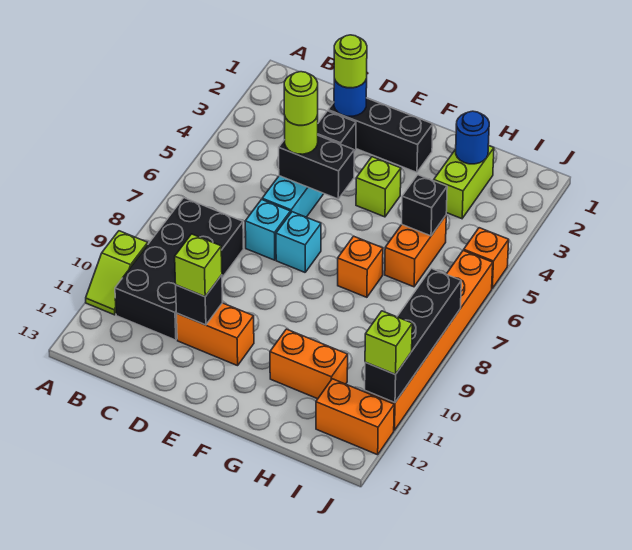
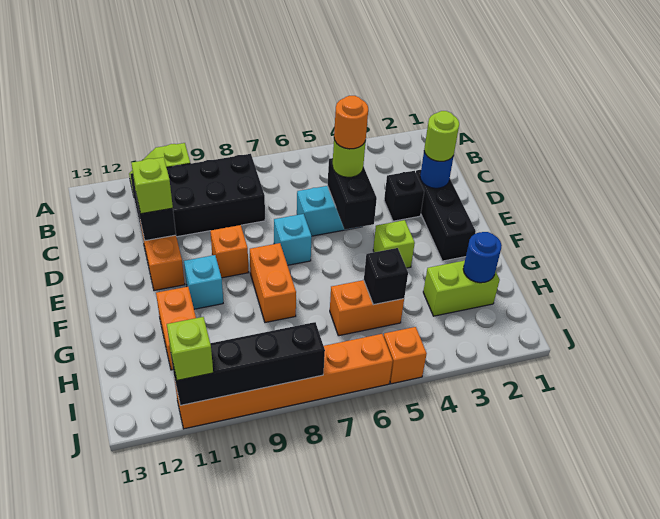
lime 1x1 round brick [284,72,318,125] -> orange 1x1 round brick [334,96,368,149]
cyan 1x1 brick [245,199,290,260] -> cyan 1x1 brick moved to [184,255,223,309]
orange 1x1 brick [338,236,383,297] -> orange 1x1 brick moved to [210,225,248,278]
orange 1x2 brick [316,379,394,455] -> orange 1x2 brick moved to [250,243,296,323]

